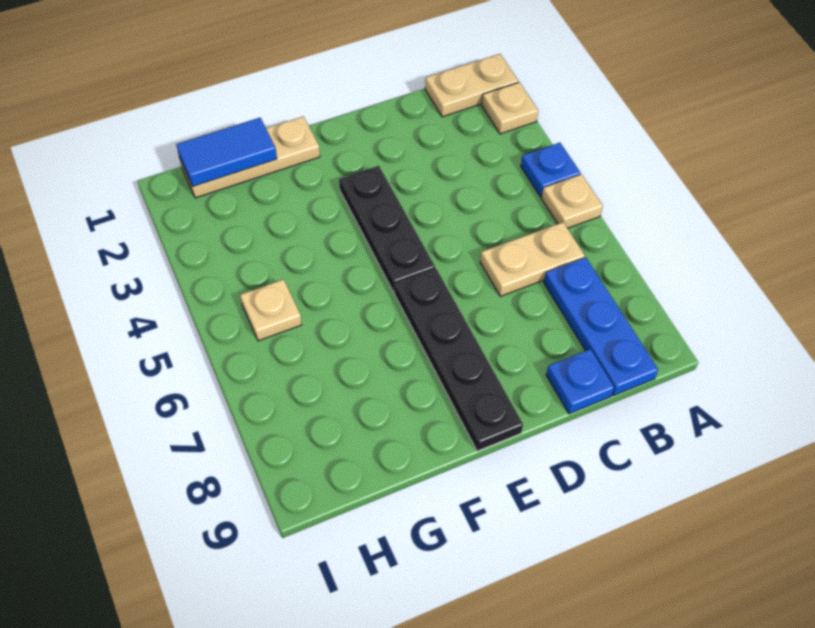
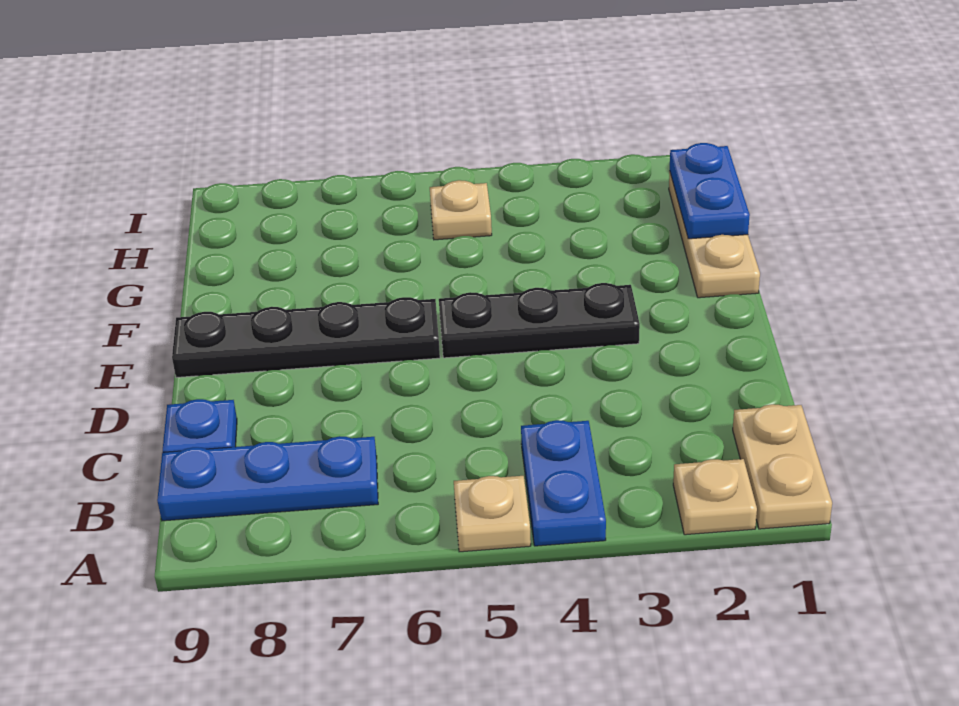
blue 1x1 plate [521,143,580,197] -> blue 1x2 plate [521,420,606,546]
tan 1x2 plate [480,222,585,296] -> none
blue 1x2 tile [176,118,277,187] -> blue 1x2 plate [670,143,750,239]

